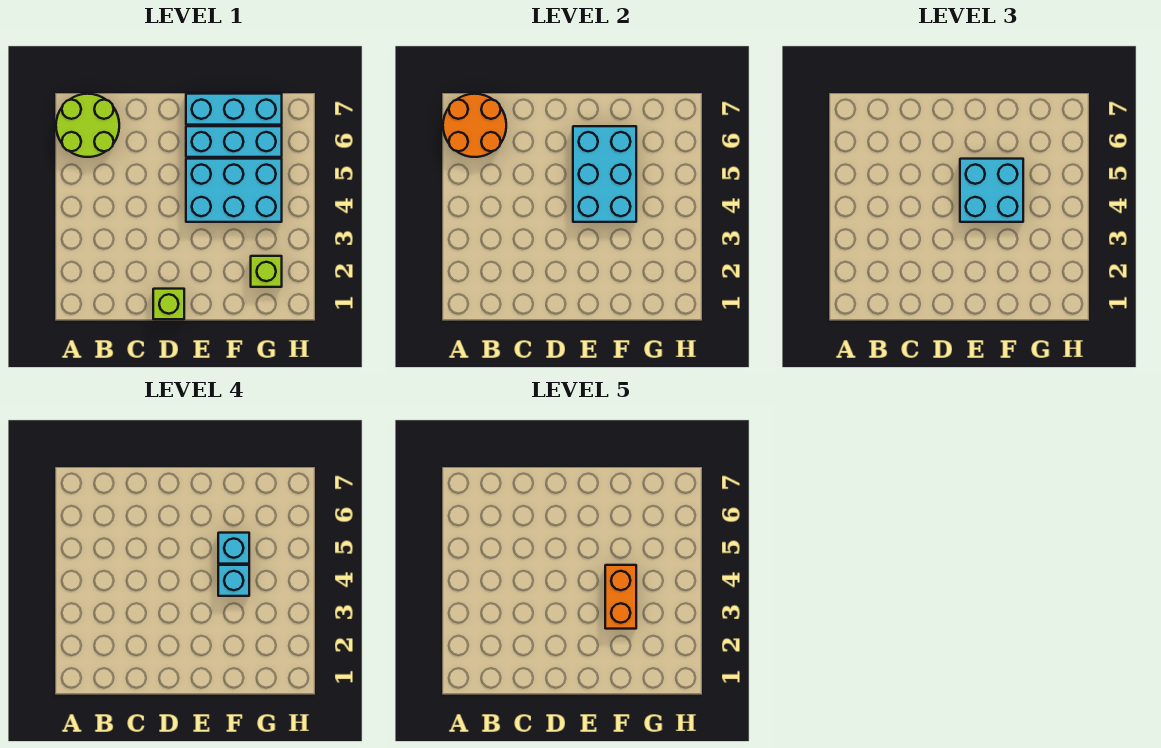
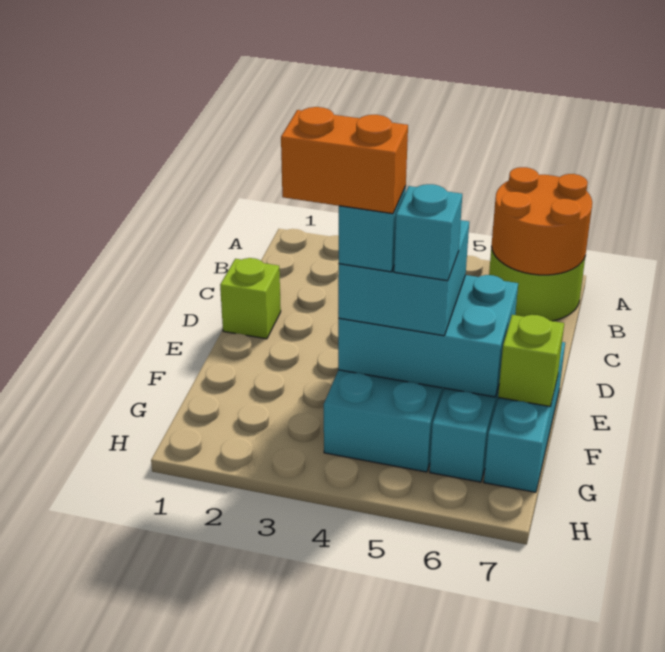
lime 1x1 brick [251,256,282,287] -> lime 1x1 brick moved to [498,315,564,407]

